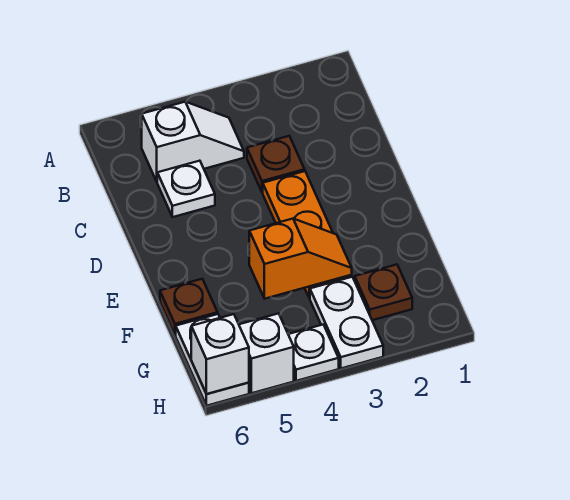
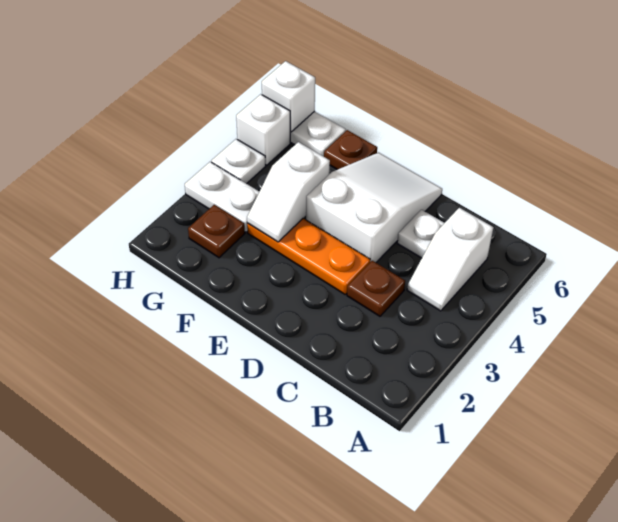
none -> white 2x3 slope [306,153,442,262]
orange 1x2 slope [249,219,352,299] -> white 1x2 slope [247,142,330,242]

